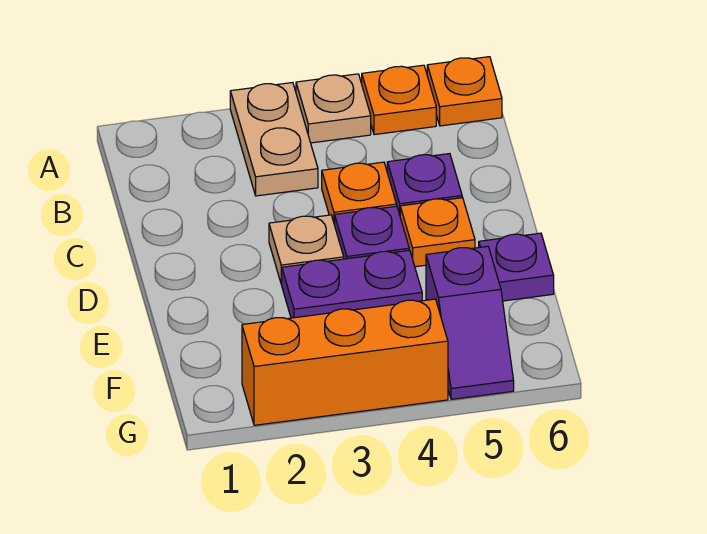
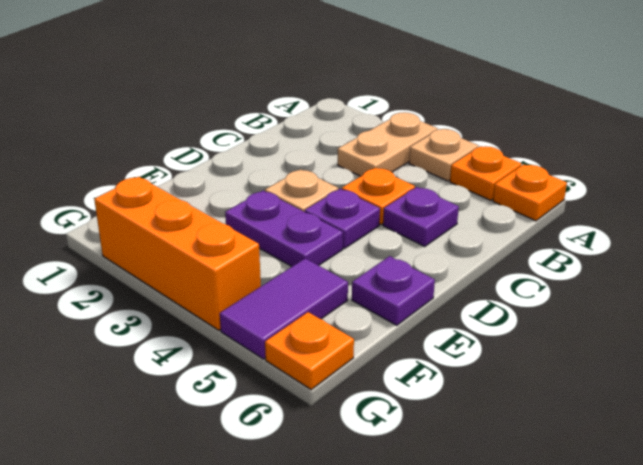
orange 1x1 plate [400,198,475,267] -> orange 1x1 plate moved to [265,312,354,390]
purple 1x2 slope [426,246,514,399] -> purple 1x2 tile [220,258,348,359]

